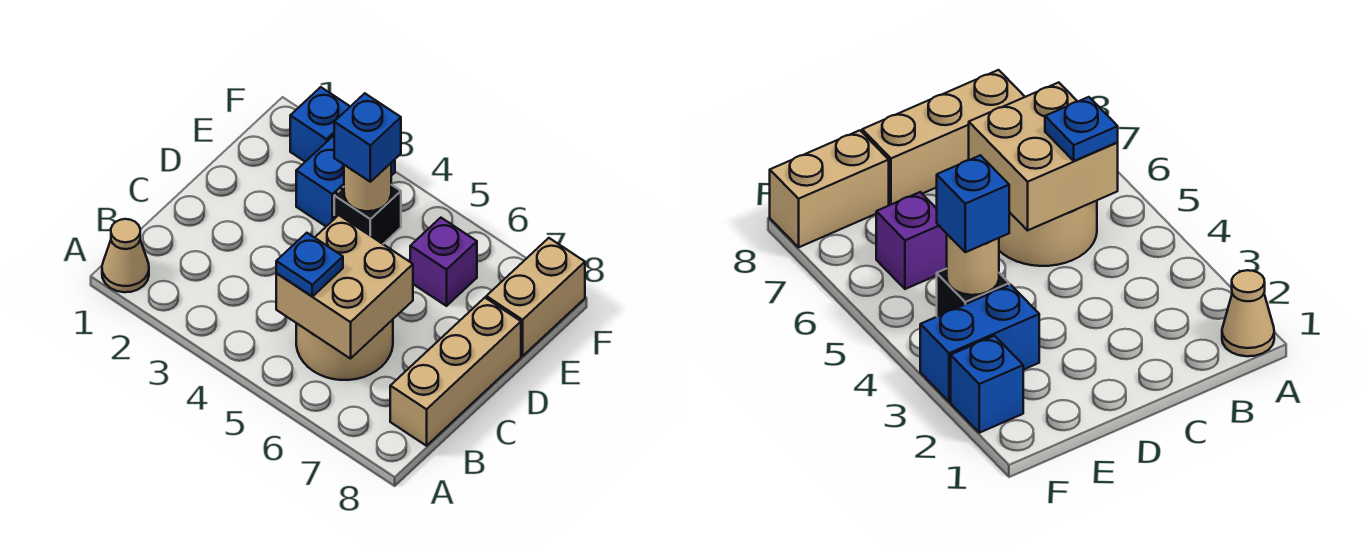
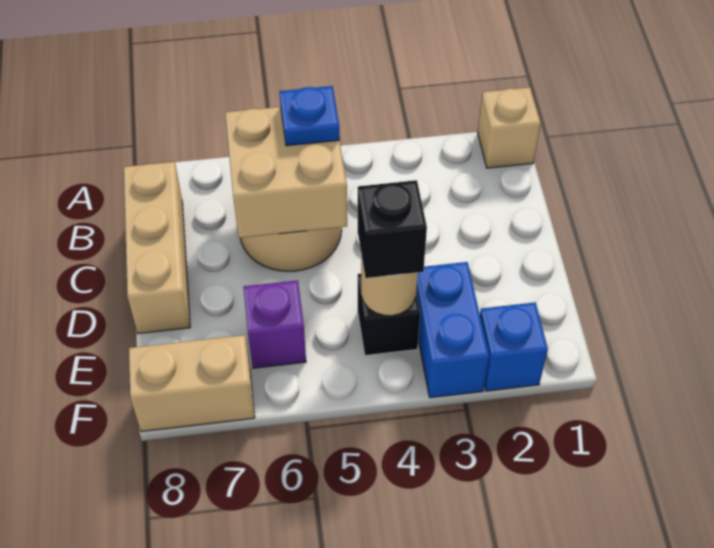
tan 1x1 cone [102,219,149,292] -> tan 1x1 brick [478,87,541,168]
blue 1x1 brick [334,93,401,182] -> black 1x1 brick [358,180,427,278]
tan 1x2 brick [486,238,585,356] -> tan 1x2 brick turned to [129,335,255,432]

